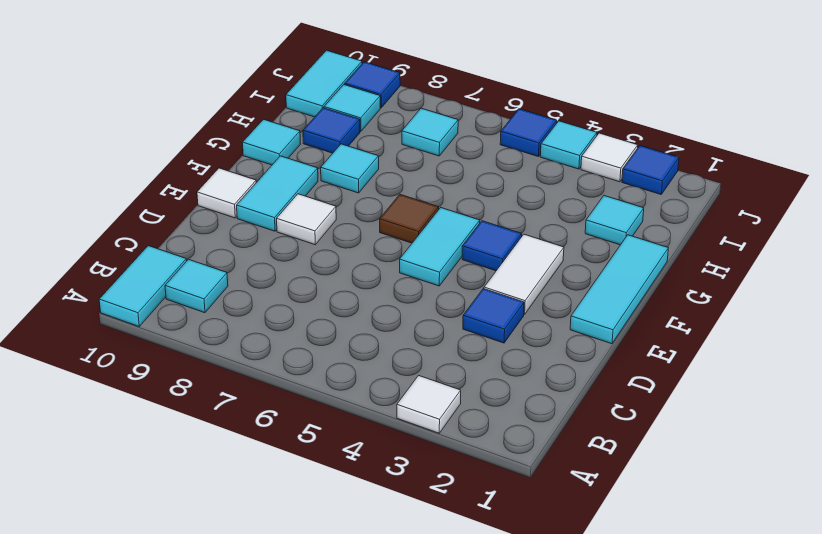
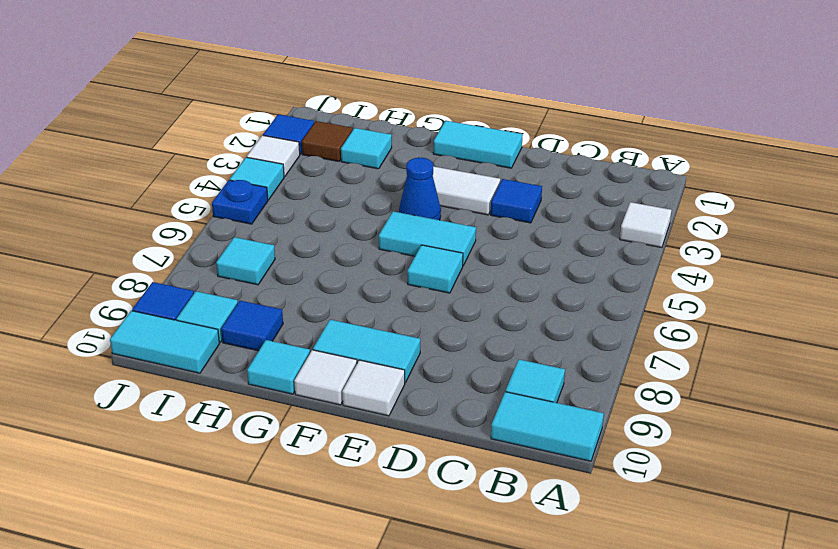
cyan 1x3 tile [570,235,668,344] -> cyan 1x2 tile [433,121,523,168]
white 1x1 tile [277,194,336,245] -> white 1x1 tile moved to [294,350,357,405]
blue 1x1 tile [462,221,522,271] -> blue 1x1 cone [399,158,441,220]
brown 1x1 tile [380,195,439,243] -> brown 1x1 tile moved to [302,121,353,161]
cyan 1x1 tile [321,144,379,193] -> cyan 1x1 tile moved to [407,245,463,293]
blue 1x1 tile [500,109,557,157] -> blue 1x1 plate [212,180,268,224]

